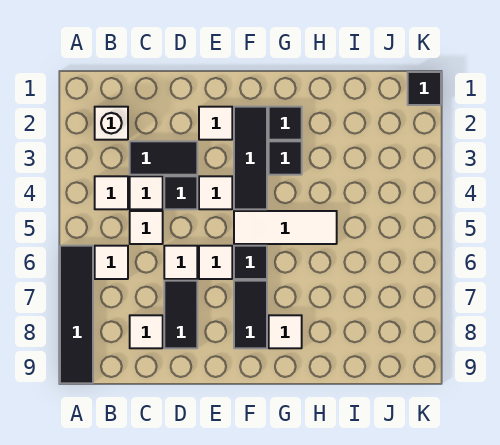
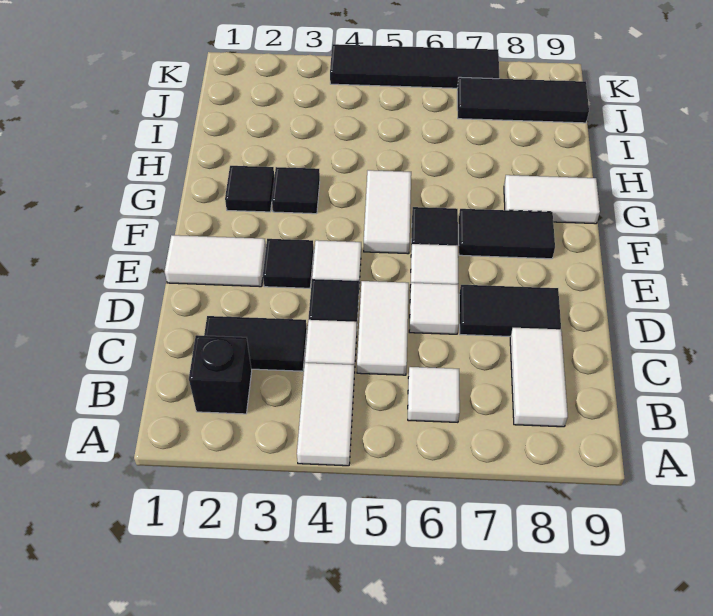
black 1x4 tile [60,246,93,383] -> black 1x4 tile moved to [330,44,499,88]
white 1x1 brick [95,107,128,140] -> black 1x1 brick [189,335,252,414]
white 1x1 tile [95,176,128,209] -> white 1x2 tile [297,363,354,466]
black 1x2 tile [130,141,197,175] -> black 1x2 tile turned to [204,316,307,371]
white 1x1 tile [130,211,163,244] -> white 1x2 tile [357,281,409,375]
white 1x1 tile [130,315,163,348] -> white 1x2 tile [510,328,568,427]
white 1x1 tile [199,107,232,140] -> white 1x2 tile [165,235,266,287]
black 1x3 tile [234,107,267,209] -> black 1x3 tile moved to [457,77,589,123]
white 1x3 tile [234,211,337,244] -> white 1x2 tile [364,170,411,254]
white 1x1 tile [269,315,302,348] -> white 1x2 tile [504,175,600,224]
black 1x1 tile [408,72,441,105] -> black 1x1 tile moved to [263,239,314,288]

